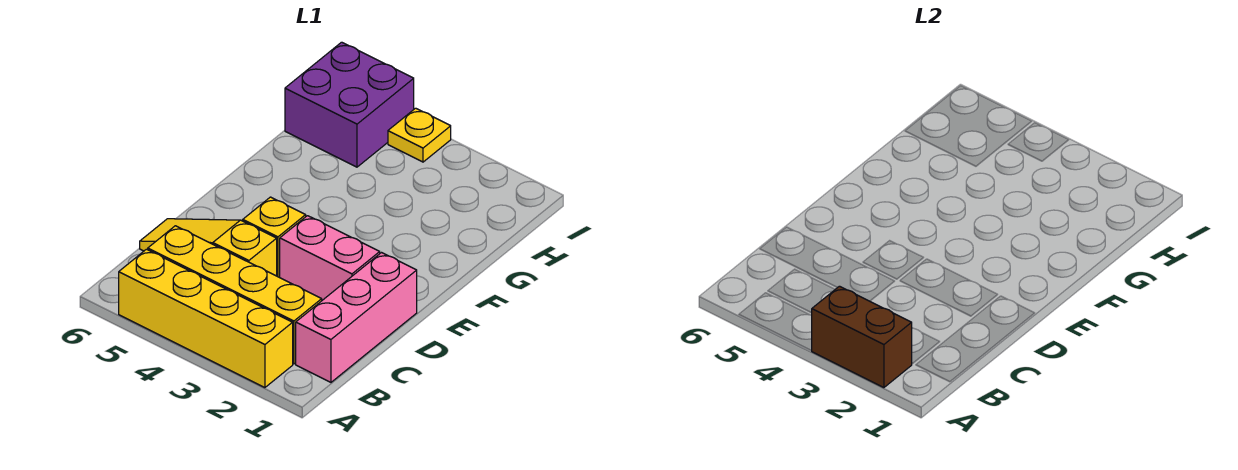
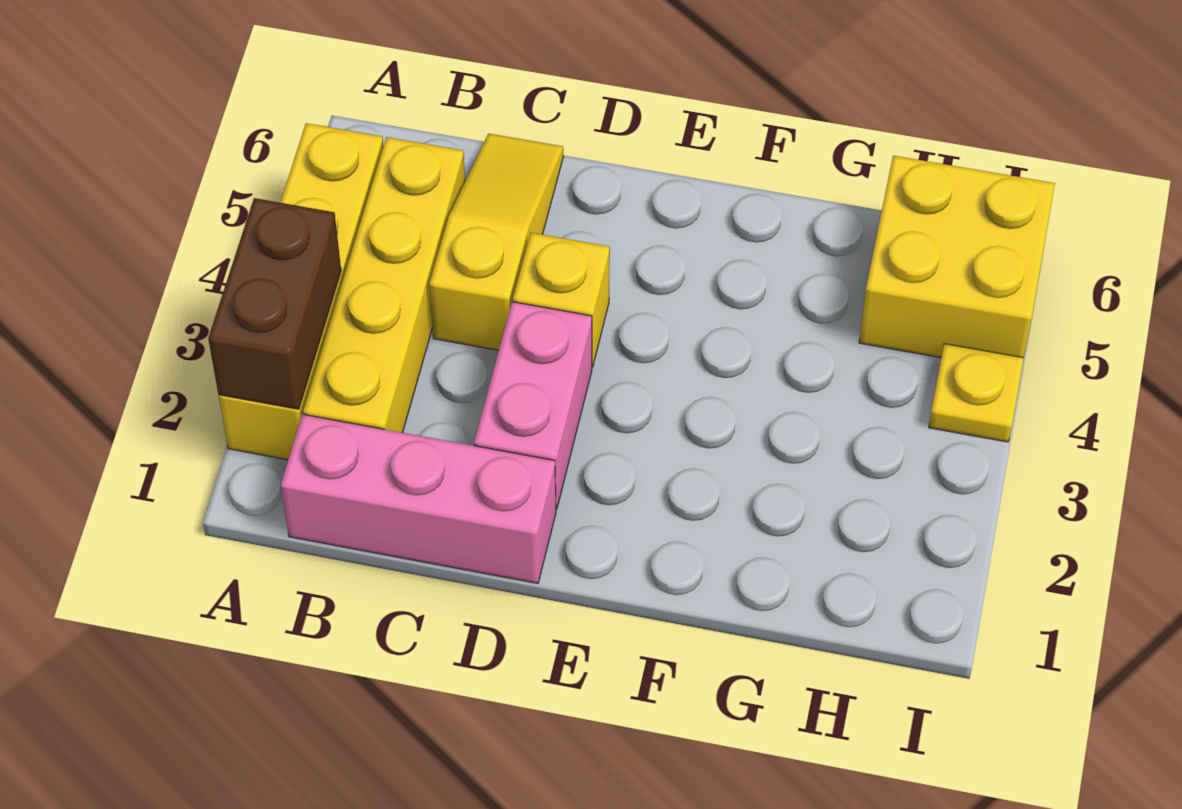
purple 2x2 brick [285,42,414,167] -> yellow 2x2 brick [859,156,1055,358]

